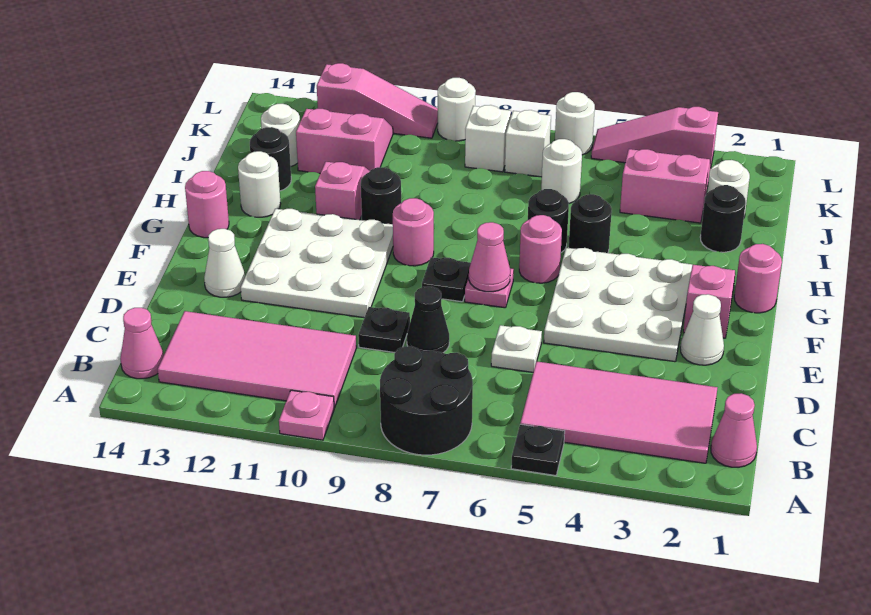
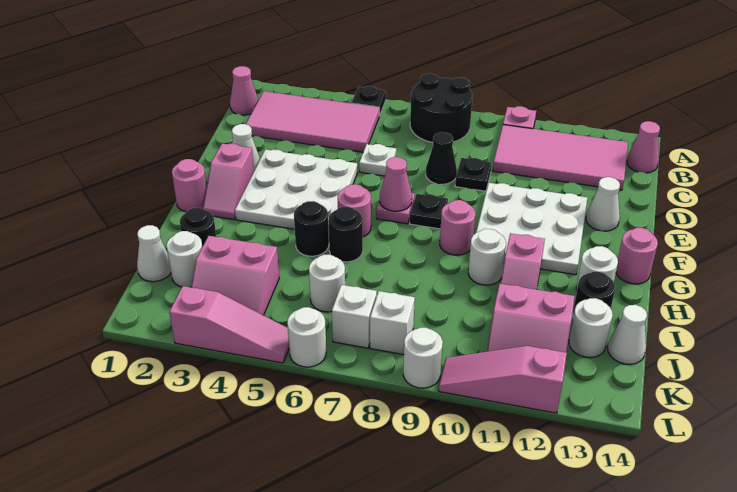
black 1x1 round brick [361,167,401,224] -> white 1x1 round brick [468,229,506,285]
none -> white 1x1 cone [137,225,171,282]
none -> white 1x1 cone [608,305,647,364]

